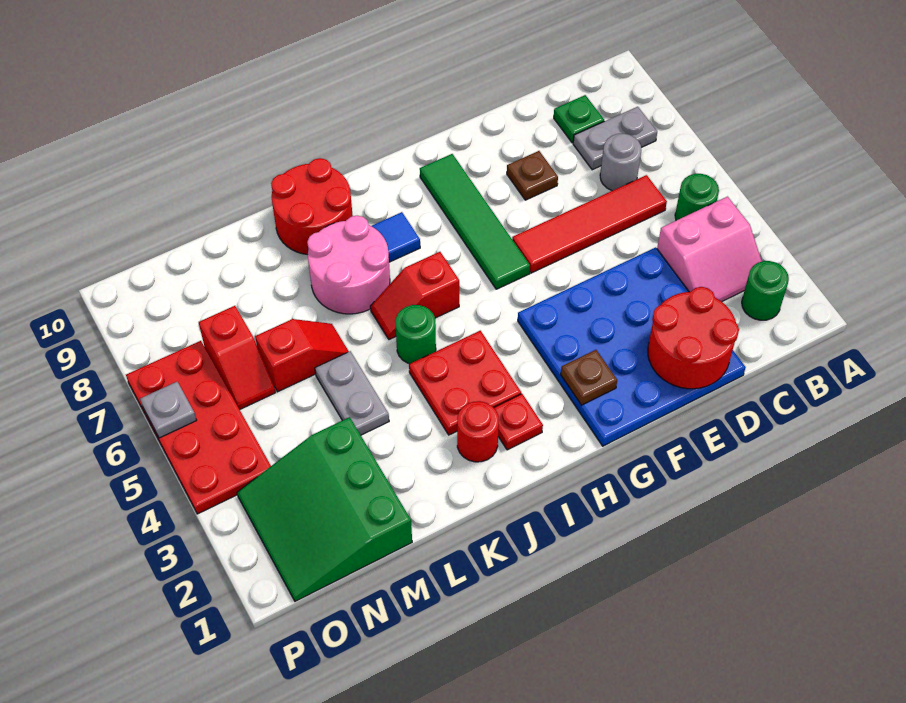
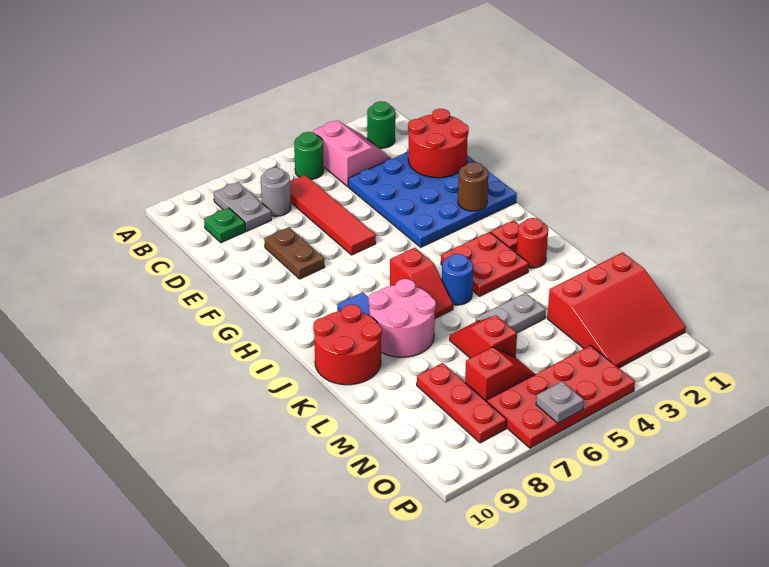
brown 1x1 plate [507,151,558,200] -> brown 1x2 plate [264,227,325,279]
brown 1x1 plate [561,350,617,405] -> brown 1x1 round brick [458,162,488,211]
green 1x4 tile [420,154,530,289] -> none
green 1x1 round brick [395,305,436,364] -> blue 1x1 round brick [442,254,473,305]
green 3x3 slope [237,417,412,601] -> red 3x3 slope [547,252,686,368]
none -> red 1x3 plate [417,363,507,443]

